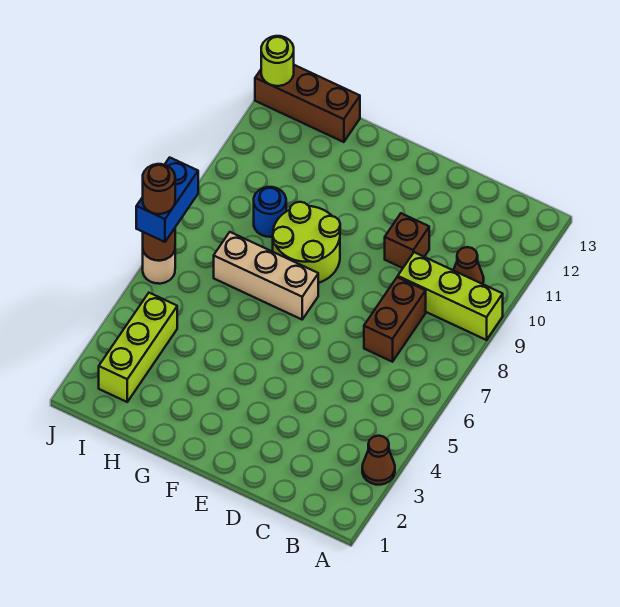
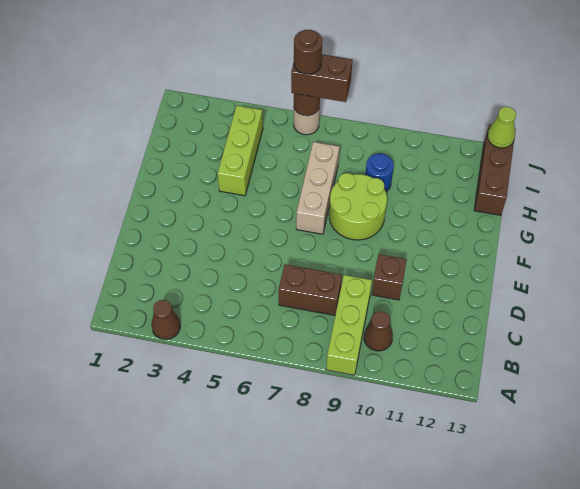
lime 1x3 brick [99,293,177,402] -> lime 1x3 brick turned to [218,106,263,196]
blue 1x2 brick [136,158,198,242] -> brown 1x2 brick [291,54,353,102]
lime 1x1 round brick [261,36,294,86] -> lime 1x1 cone [487,107,516,148]

